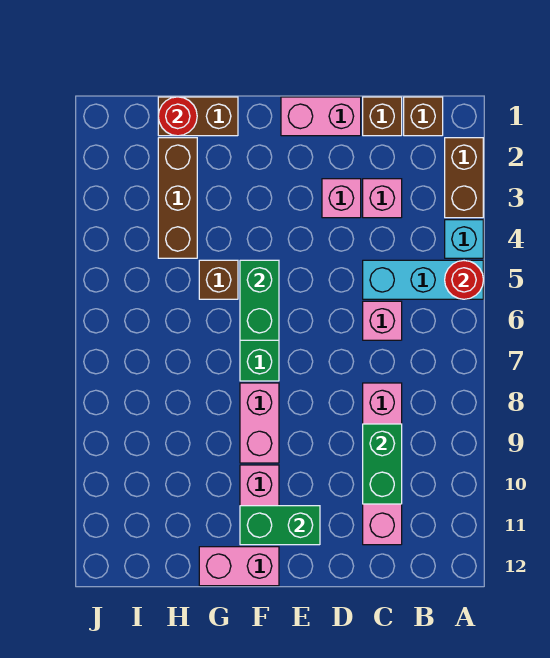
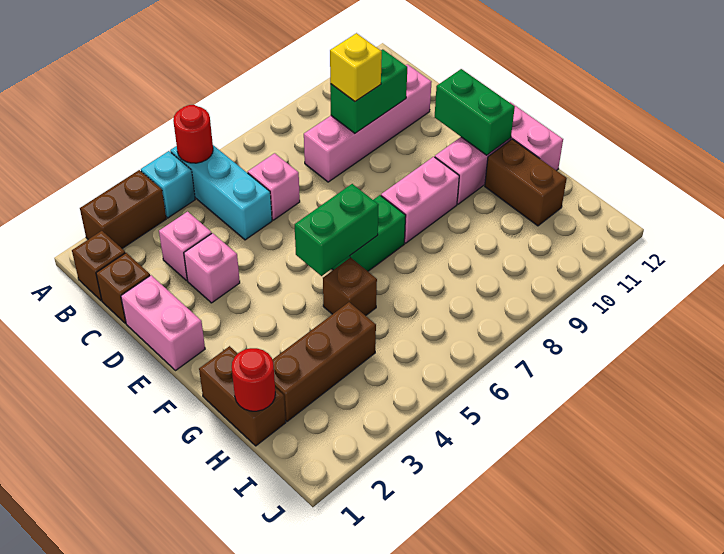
none -> yellow 1x1 brick [330,33,382,101]
none -> brown 1x2 brick [485,139,567,226]

